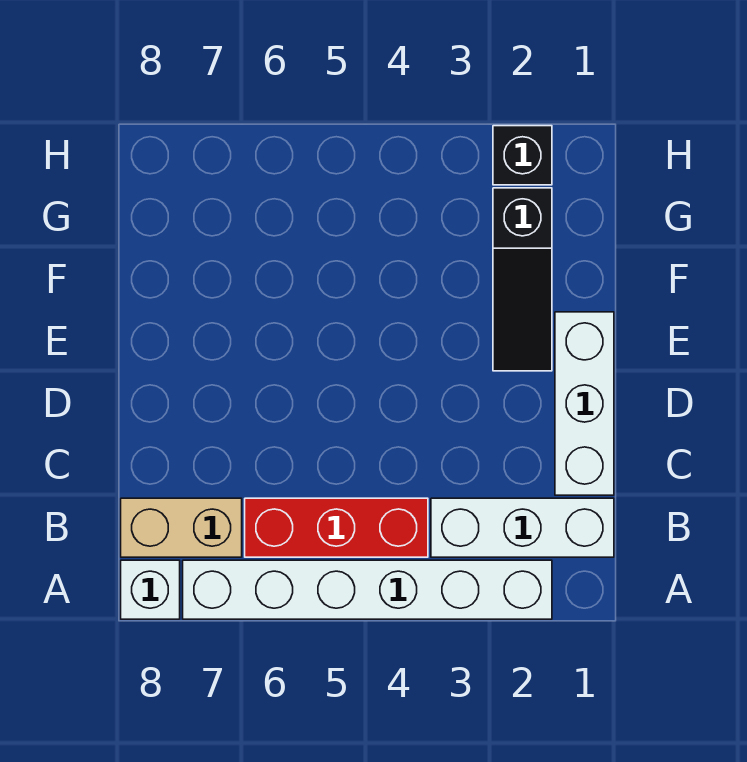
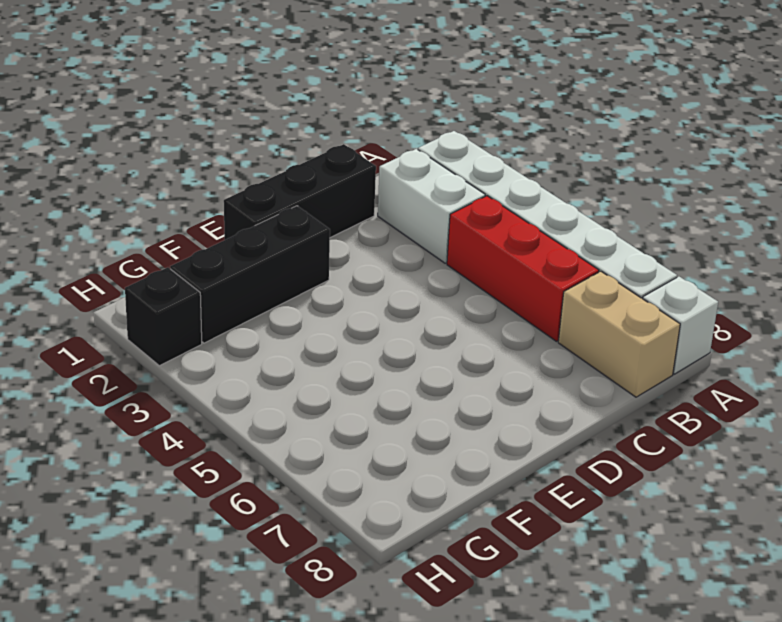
white 1x3 brick [431,498,614,557] -> white 1x2 brick [378,149,485,263]
white 1x3 brick [555,312,614,495] -> black 1x3 brick [224,144,376,240]
black 1x3 slope [493,188,552,371] -> black 1x3 brick [170,206,330,343]

